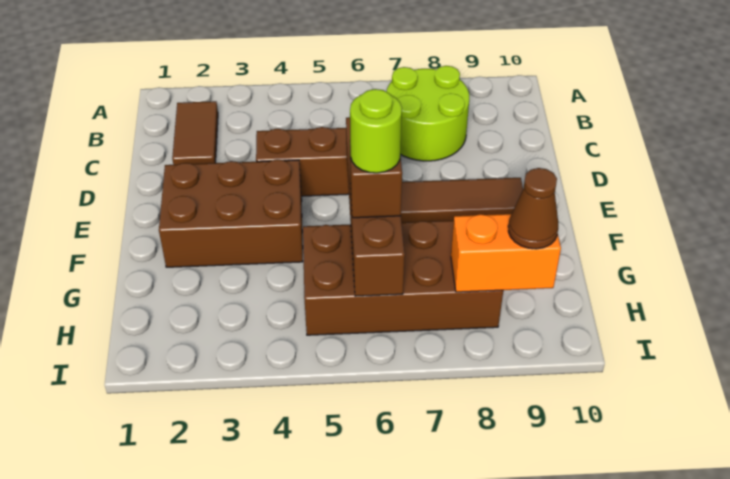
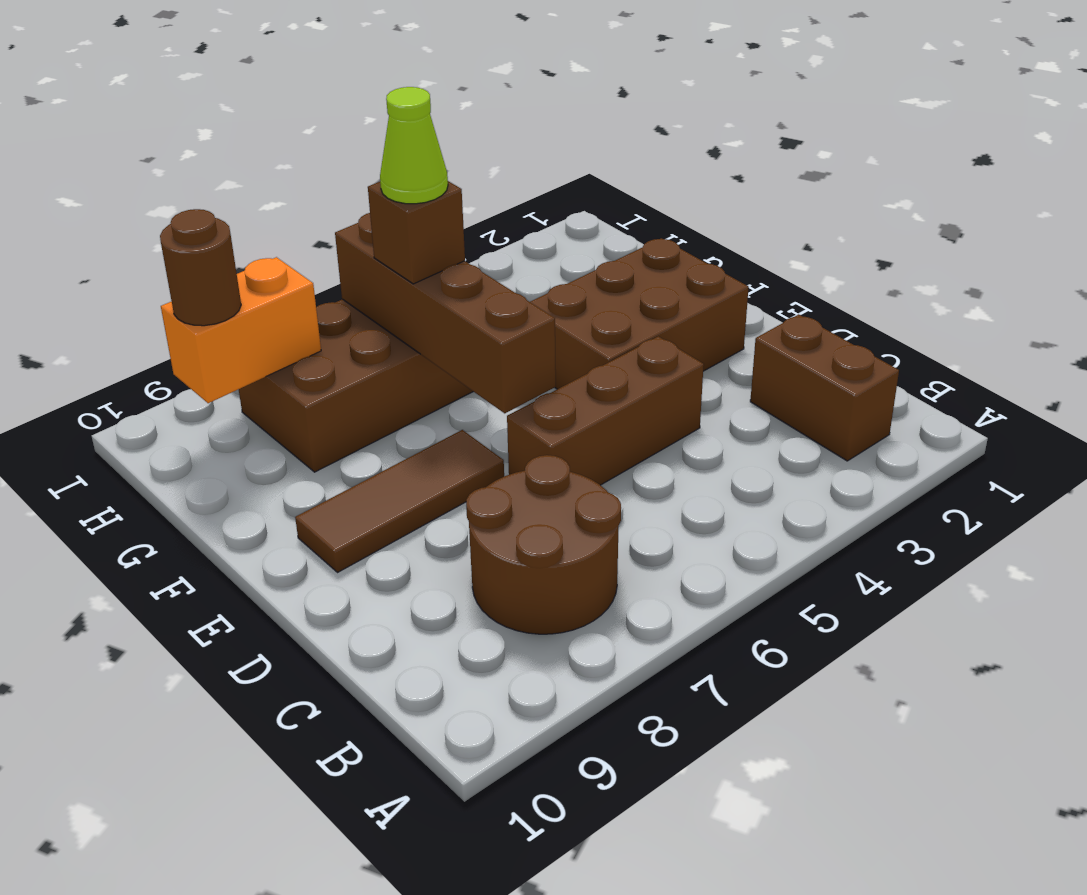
brown 1x2 tile [172,101,218,165] -> brown 1x2 brick [750,314,899,461]
lime 2x2 round brick [386,66,469,161] -> brown 2x2 round brick [466,455,621,634]
lime 1x1 round brick [350,89,402,173] -> lime 1x1 cone [380,87,448,204]
brown 1x1 cone [508,168,558,249] -> brown 1x1 round brick [160,209,241,326]

